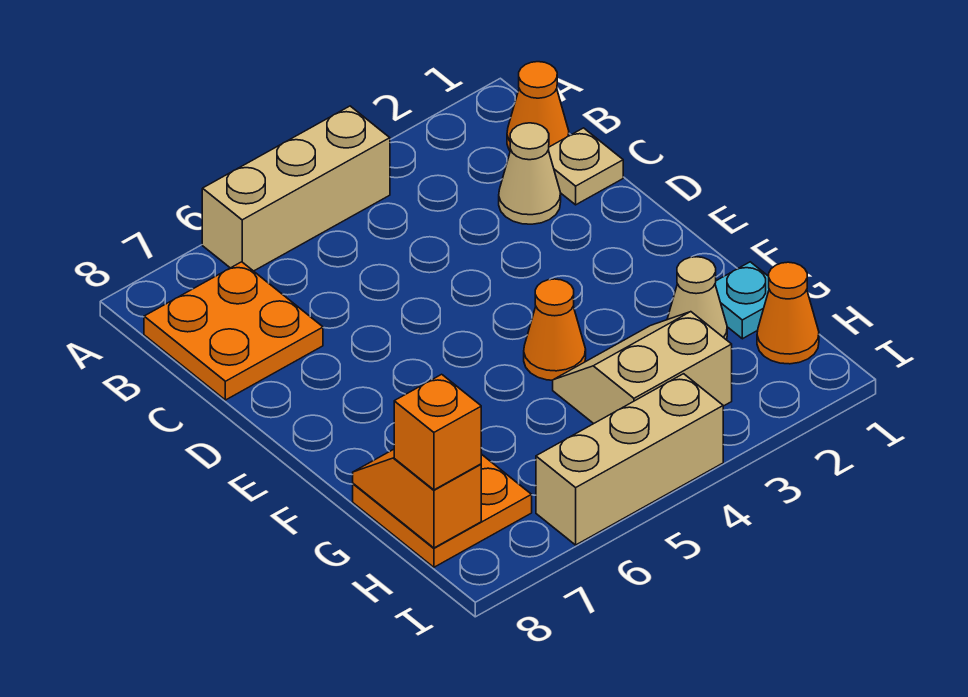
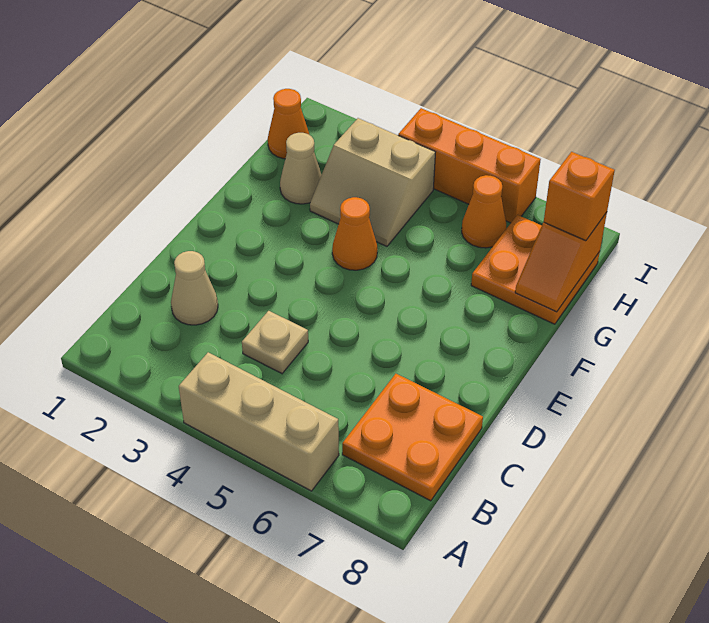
orange 1x1 cone [507,62,569,151] -> orange 1x1 cone moved to [462,175,506,248]
tan 1x1 plate [549,128,623,205] -> tan 1x1 plate moved to [242,311,308,373]
cyan 1x1 plate [715,262,769,339] -> none
tan 1x3 brick [536,374,723,545] -> orange 1x3 brick [398,108,541,223]

